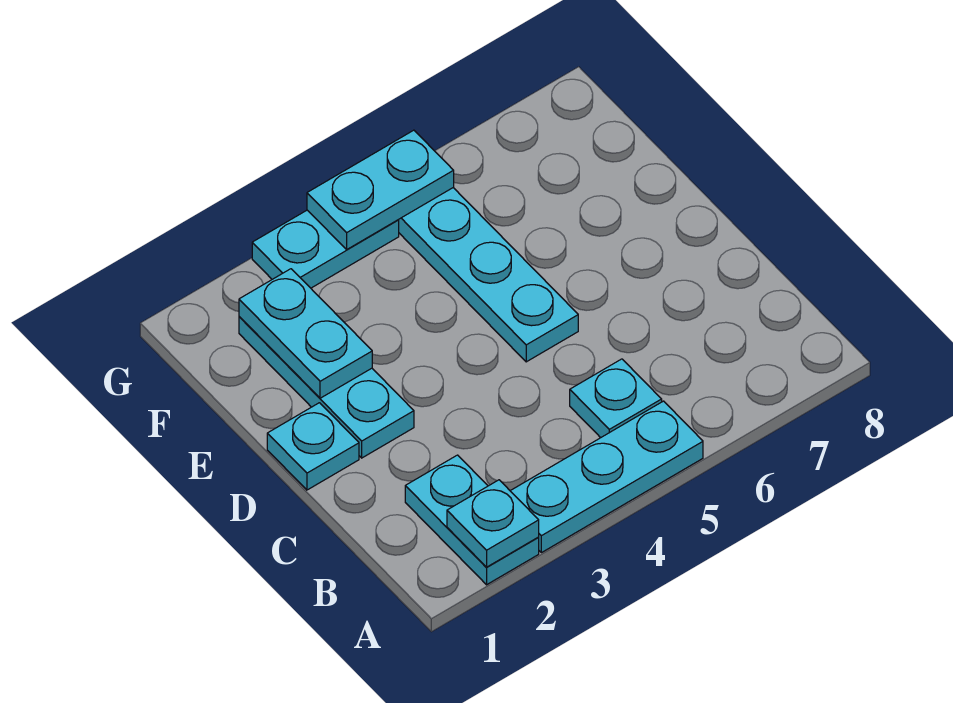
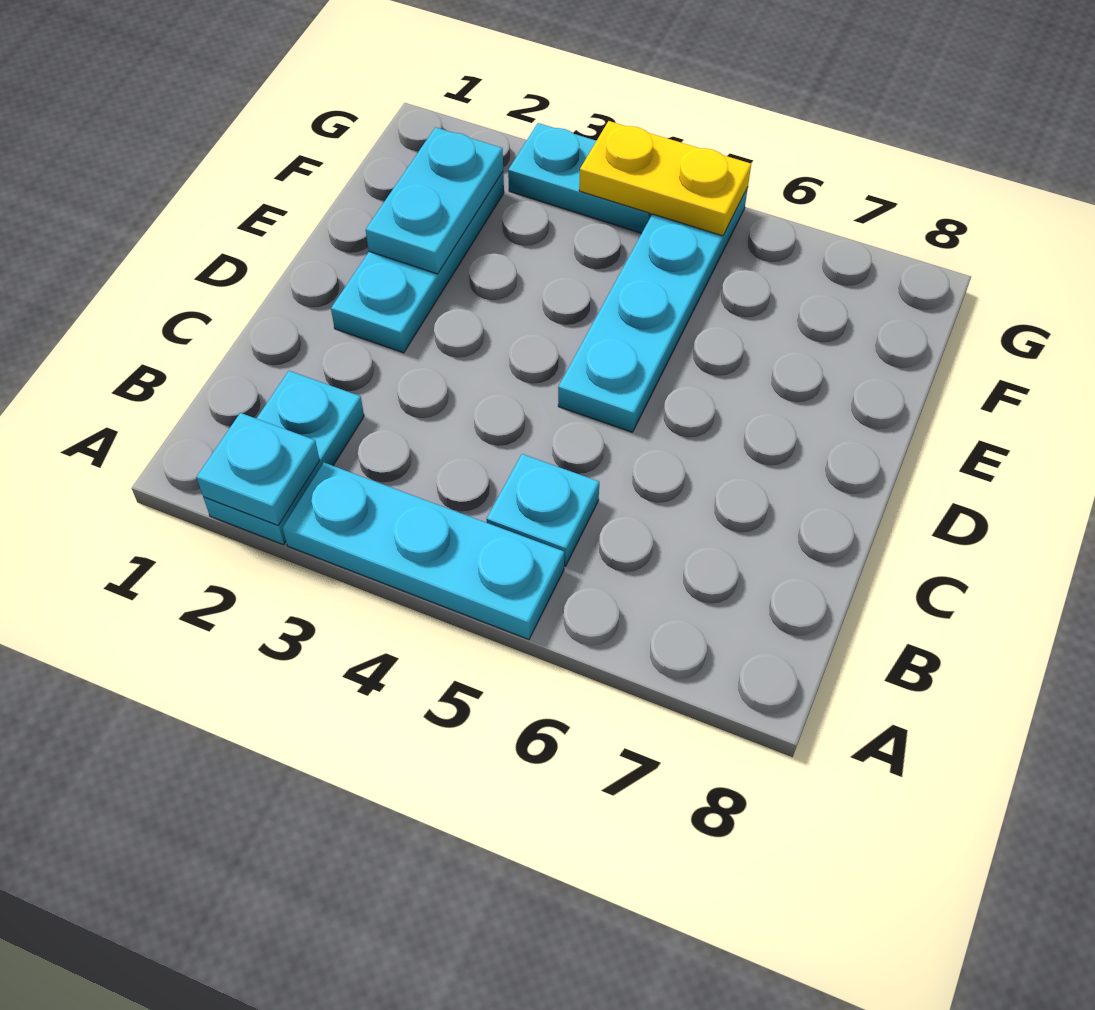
cyan 1x1 plate [267,403,359,490] -> none
cyan 1x2 plate [307,130,454,249] -> yellow 1x2 plate [579,121,751,236]

